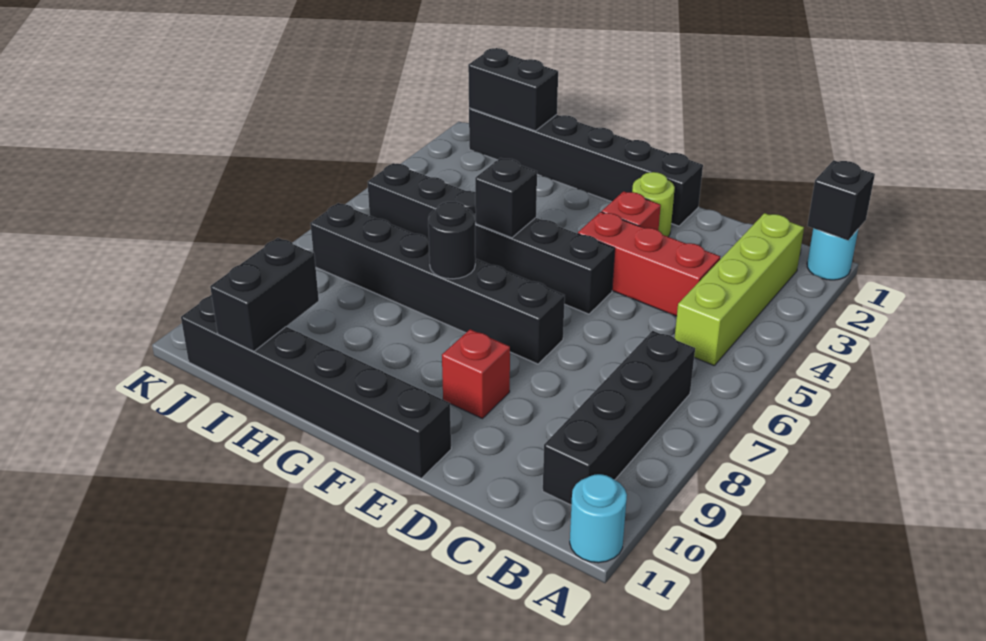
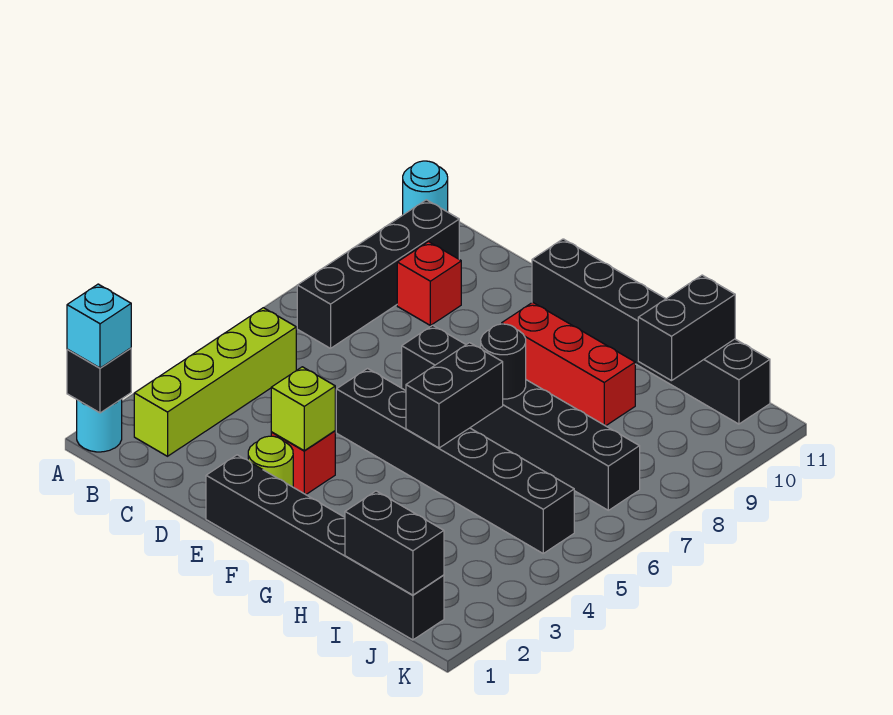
none -> cyan 1x1 brick [67,284,131,368]
red 1x3 brick [578,212,720,316] -> red 1x3 brick moved to [502,302,635,426]
none -> lime 1x1 brick [271,367,335,451]
red 1x1 brick [442,329,510,418] -> red 1x1 brick moved to [397,242,461,325]
black 1x1 brick [475,158,537,238] -> black 1x2 brick [406,343,503,448]

